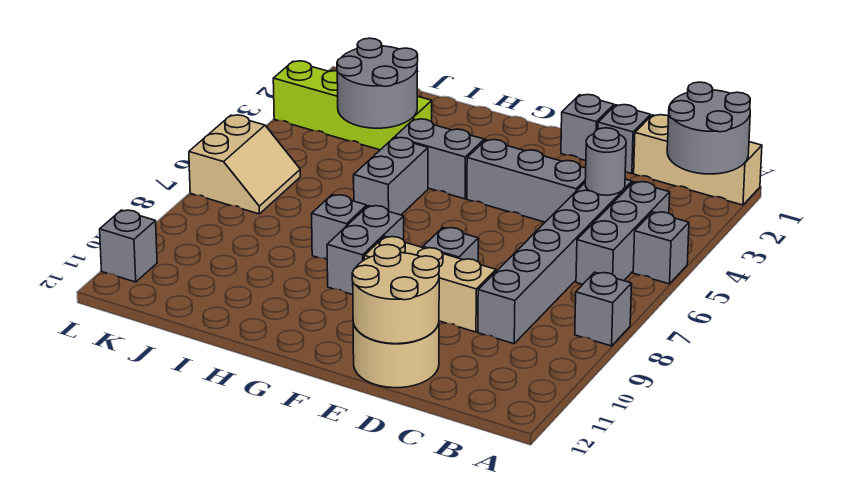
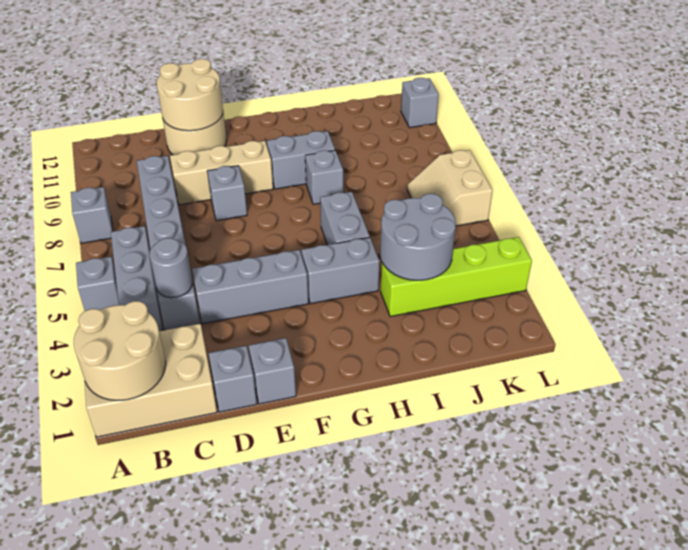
tan 1x3 brick [634,115,762,205] -> tan 2x3 brick [84,324,217,437]
grey 2x2 round brick [667,82,750,174] -> tan 2x2 round brick [74,301,166,400]
grey 1x2 brick [327,206,404,295] -> grey 1x2 brick turned to [267,131,335,189]

